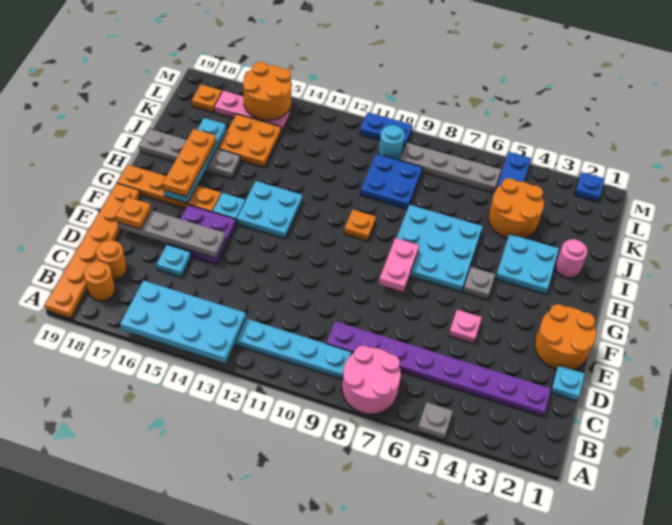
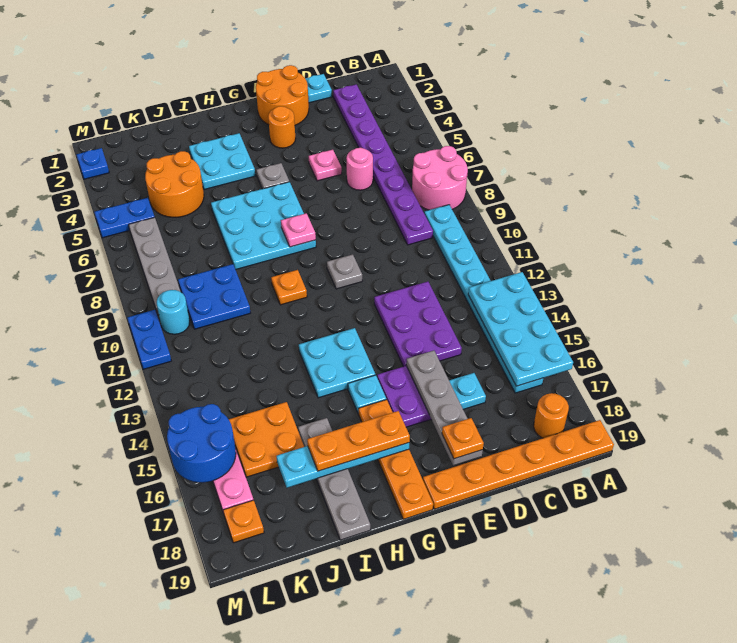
grey 1x1 plate [418,402,453,439] -> grey 1x1 plate moved to [327,254,362,289]
orange 1x1 round brick [96,240,127,280] -> orange 1x1 round brick moved to [268,106,296,148]
none -> purple 2x3 plate [374,282,462,367]
pink 1x2 plate [379,238,419,292] -> pink 1x1 plate [281,213,316,247]
pink 1x1 round brick [555,239,587,278] -> pink 1x1 round brick moved to [346,148,373,190]
orange 2x2 round brick [243,62,291,120] -> blue 2x2 round brick [167,404,236,483]

